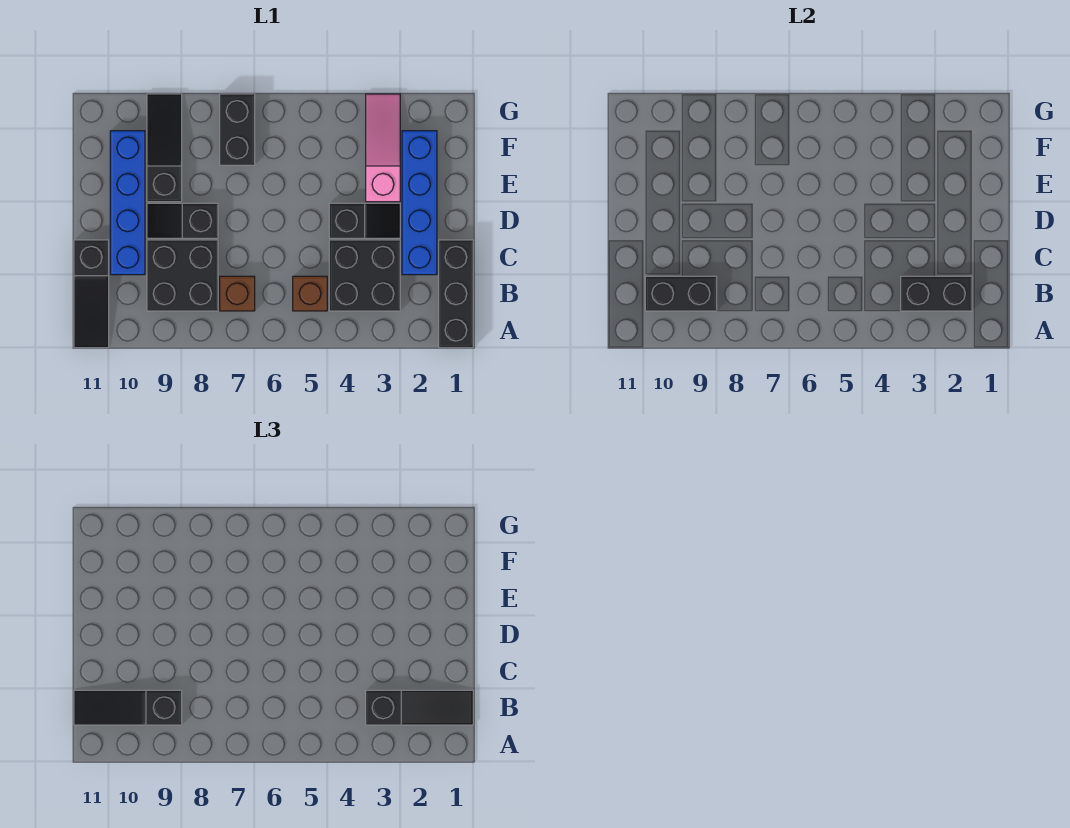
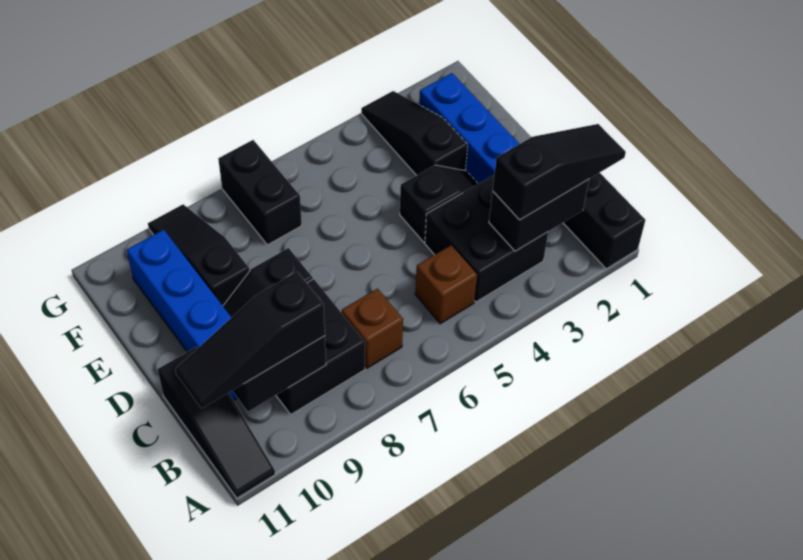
pink 1x3 slope [366,94,400,202] -> black 1x3 slope [361,91,468,175]

